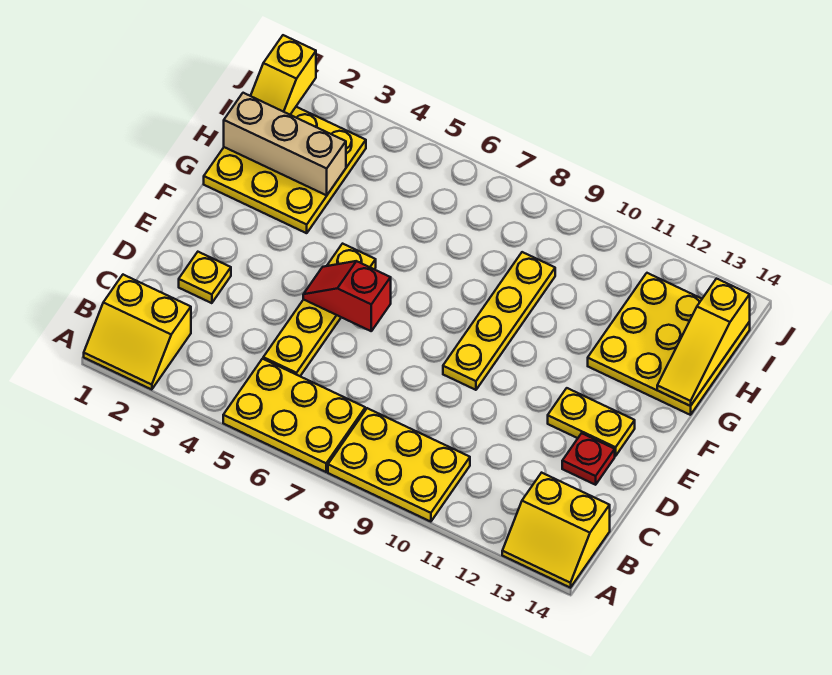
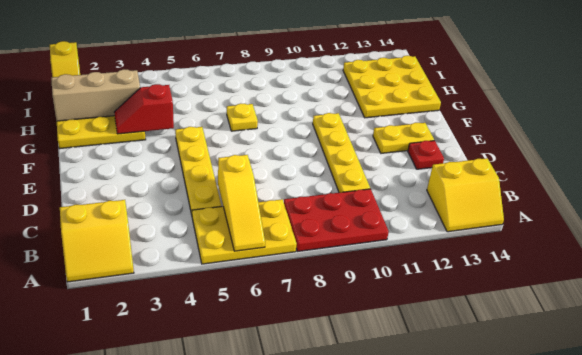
yellow 2x3 plate [328,408,470,522] -> red 2x3 plate [284,189,389,252]
yellow 1x1 plate [179,252,231,303] -> yellow 1x1 plate moved to [227,104,258,131]
red 1x2 slope [303,261,391,331] -> red 1x2 slope moved to [114,84,174,134]
yellow 1x4 plate [443,252,555,390] -> yellow 1x4 plate moved to [313,113,370,193]
yellow 1x3 slope [657,279,750,406] -> yellow 1x3 slope moved to [218,155,265,251]

